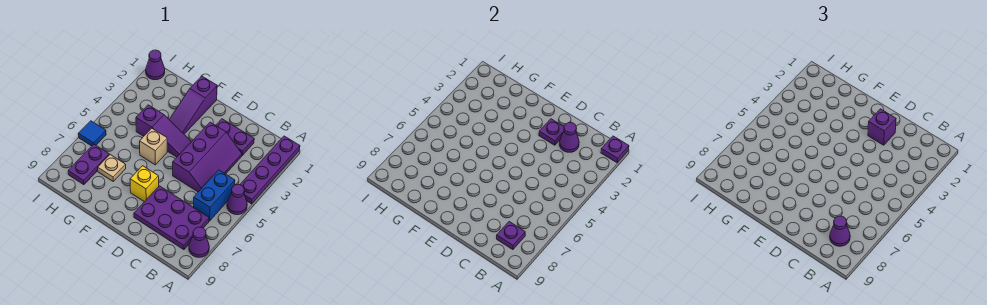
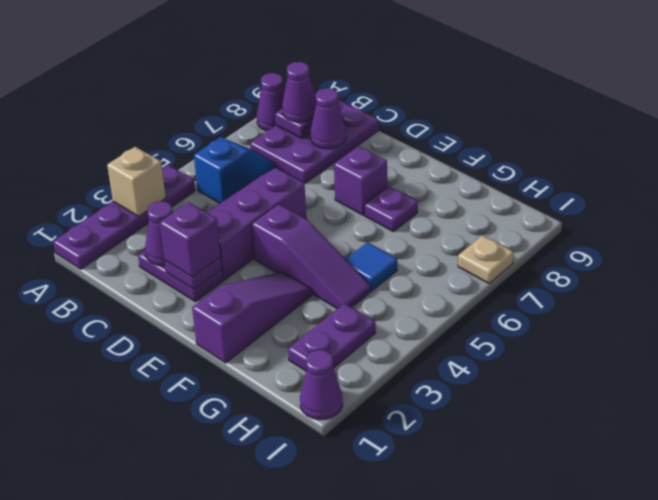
purple 1x1 plate [601,136,629,163] -> purple 1x1 plate moved to [364,186,418,232]
purple 1x1 cone [227,184,247,215] -> purple 1x1 cone moved to [310,88,346,149]
blue 1x2 brick [194,170,235,221] -> blue 1x2 slope [194,137,276,203]
purple 2x3 plate [134,186,209,250] -> purple 2x3 plate turned to [250,100,378,183]
purple 1x3 slope [136,105,191,157] -> purple 1x3 slope turned to [252,204,371,309]
yellow 1x1 brick [130,166,159,202] -> purple 1x1 brick [334,146,387,215]
tan 1x1 brick [140,128,167,165] -> tan 1x1 brick moved to [107,147,166,216]
tan 1x1 plate [98,155,126,181] -> tan 1x1 plate moved to [458,235,514,283]
purple 1x2 plate [68,144,109,185] -> purple 1x2 plate moved to [288,303,376,371]
blue 1x1 tile [78,121,106,146] -> blue 1x1 tile moved to [346,242,397,291]

